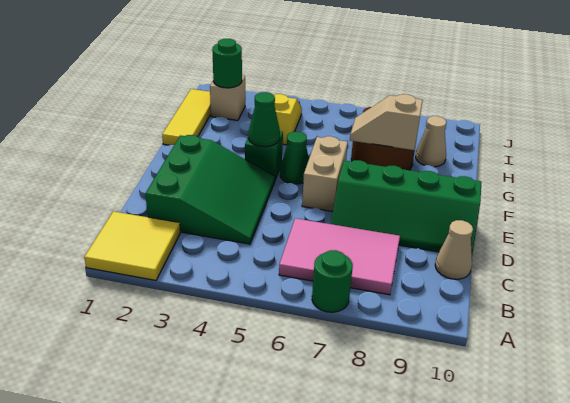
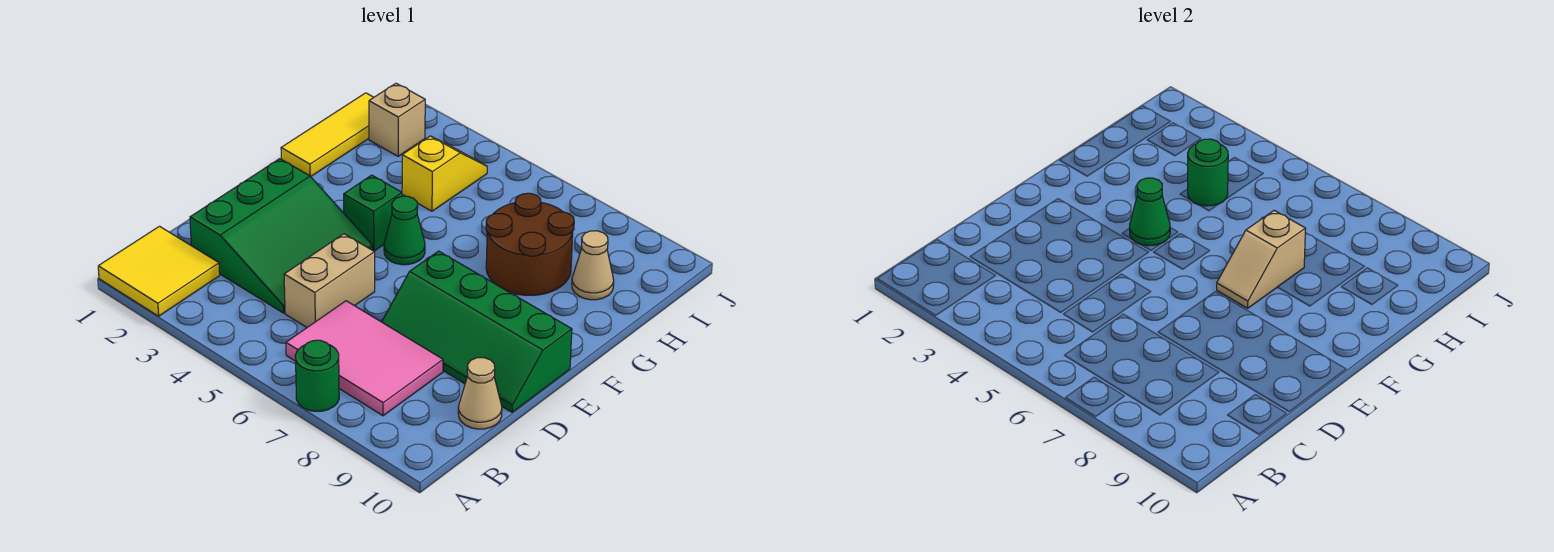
tan 1x2 brick [302,136,348,211] -> tan 1x2 brick moved to [284,234,375,327]
tan 1x2 slope [350,94,423,150] -> tan 1x2 slope turned to [1217,210,1306,308]
green 1x1 round brick [212,39,242,88] -> green 1x1 round brick moved to [1188,139,1228,206]

